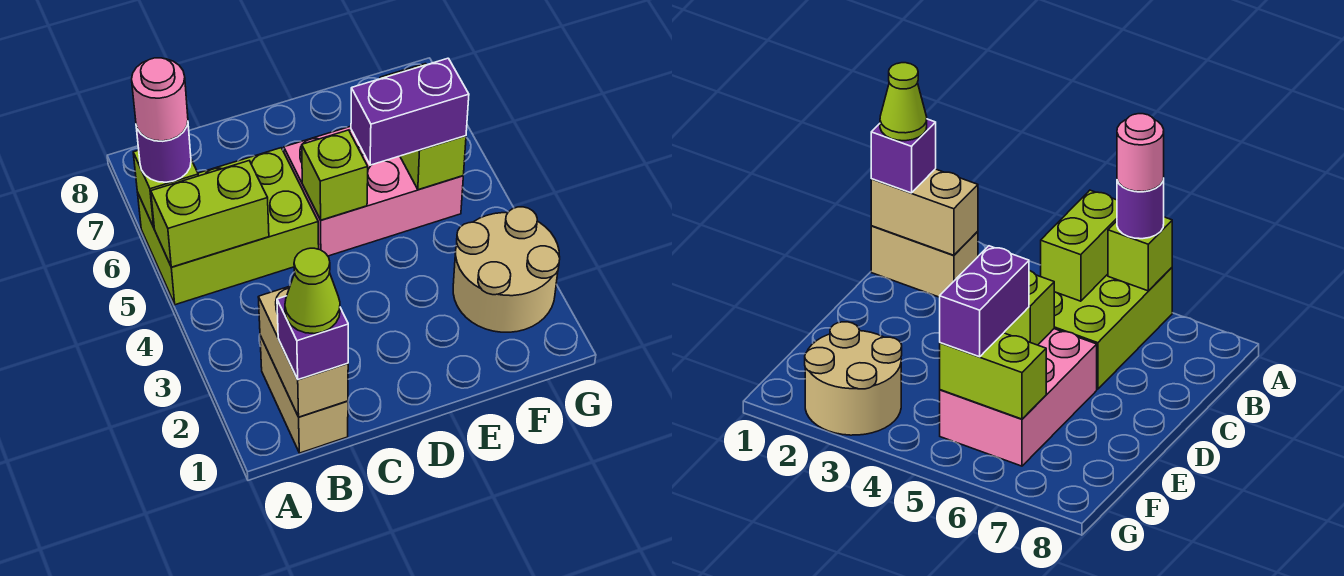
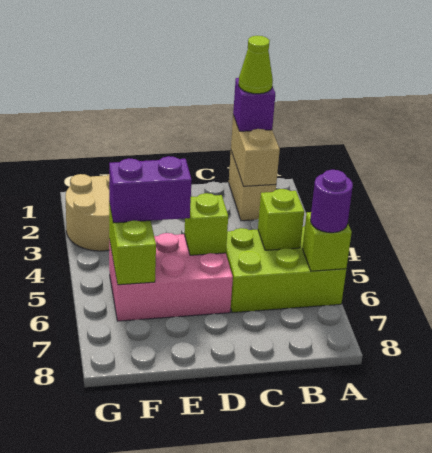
lime 1x2 brick [151,161,269,267] -> lime 1x1 brick [258,189,304,250]
pink 1x1 round brick [132,58,188,141] -> none

